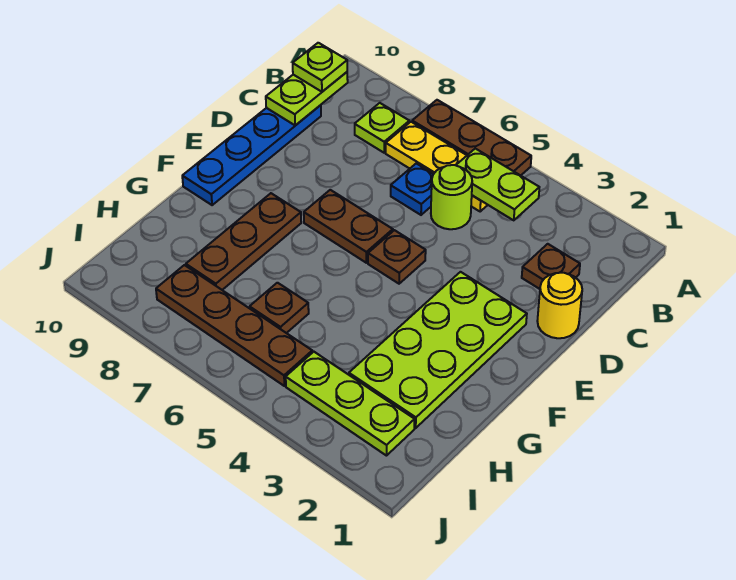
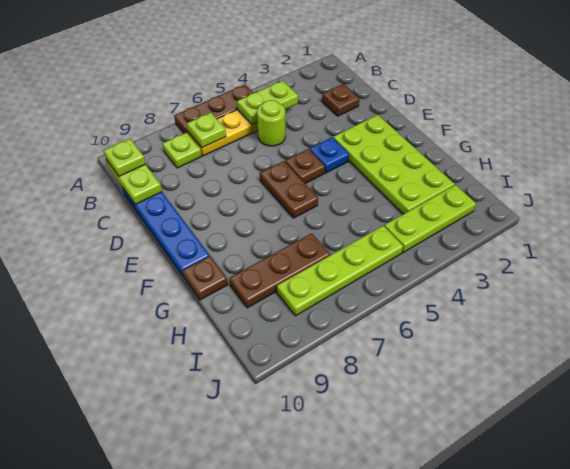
none -> lime 1x1 plate [187,113,226,148]
blue 1x1 plate [391,163,433,215] -> blue 1x1 plate moved to [309,137,349,173]
yellow 1x1 round brick [537,273,582,338] -> none
brown 1x2 plate [304,190,393,263] -> brown 1x2 plate turned to [260,161,318,218]
brown 1x3 plate [186,193,301,290] -> brown 1x3 plate turned to [229,233,330,308]
brown 1x1 plate [250,283,309,333] -> brown 1x1 plate moved to [183,256,228,300]
brown 1x4 plate [156,265,312,386] -> lime 1x4 plate [277,226,403,316]

